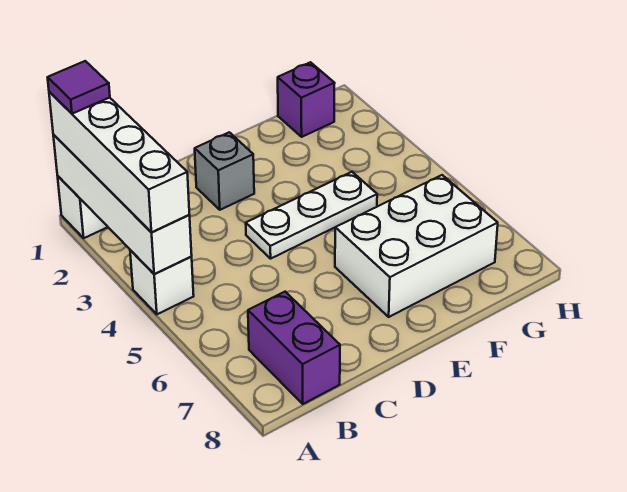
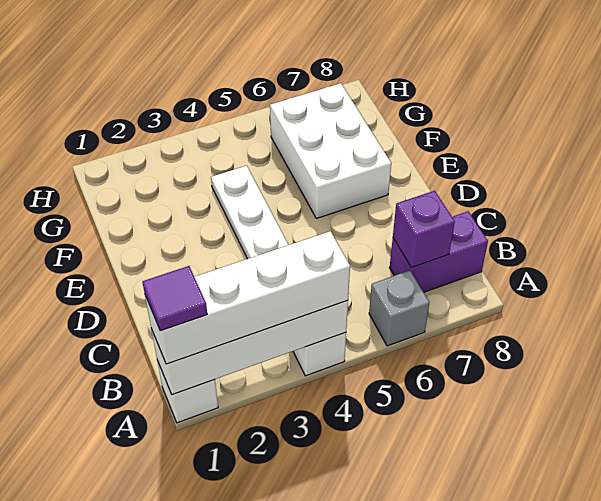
grey 1x1 brick [195,132,254,210] -> grey 1x1 brick moved to [369,270,429,346]
purple 1x1 brick [278,62,335,137] -> purple 1x1 brick moved to [393,191,455,268]

